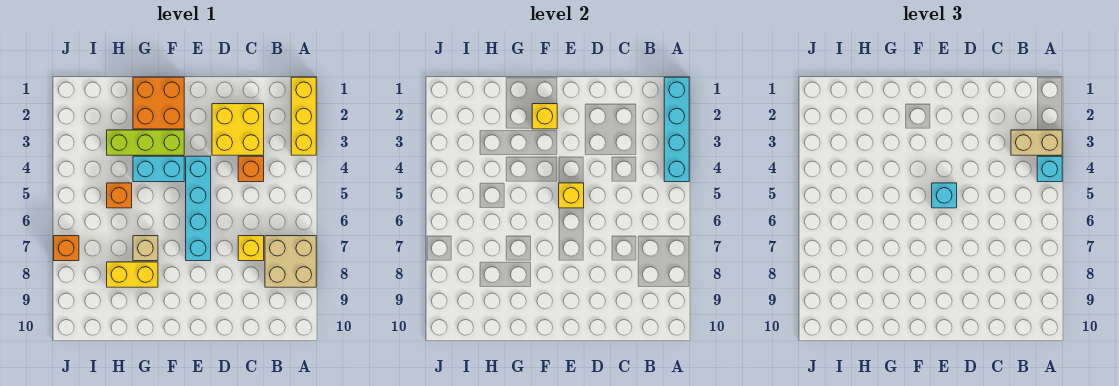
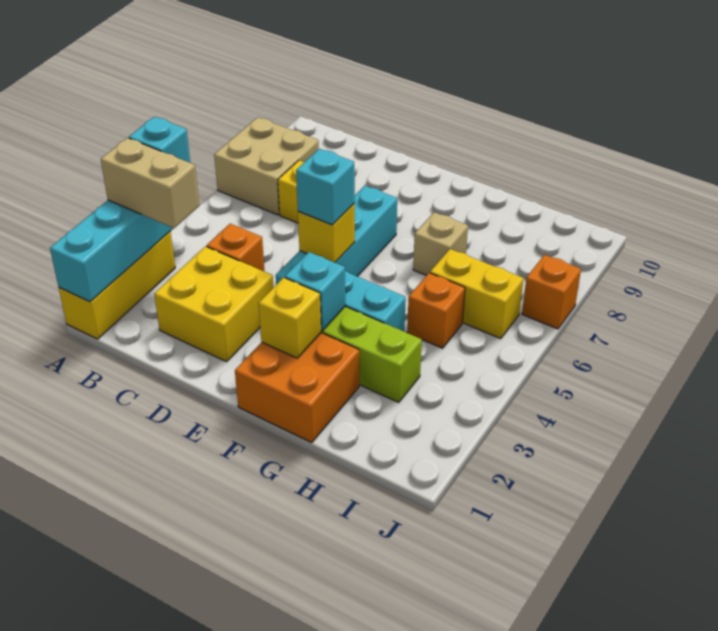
none -> cyan 1x1 brick [285,252,345,331]
yellow 1x2 brick [107,262,158,287] -> yellow 1x2 brick moved to [430,249,524,339]

